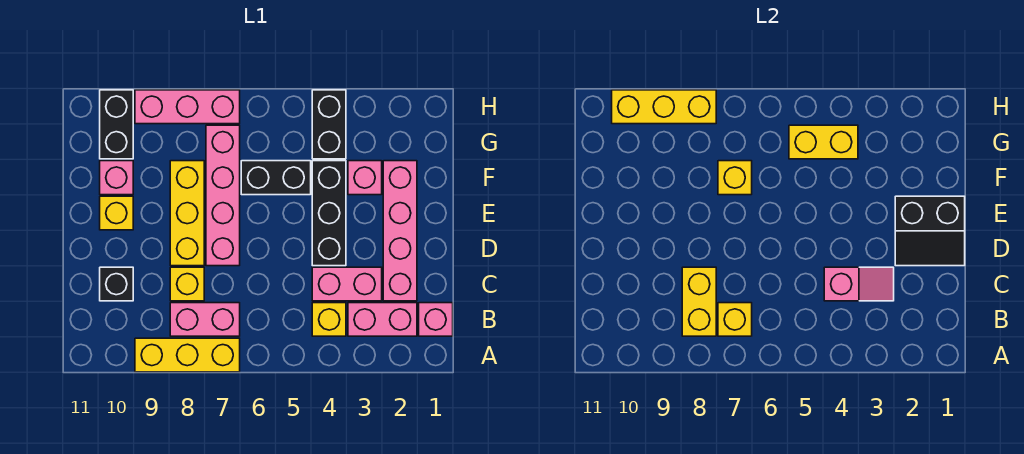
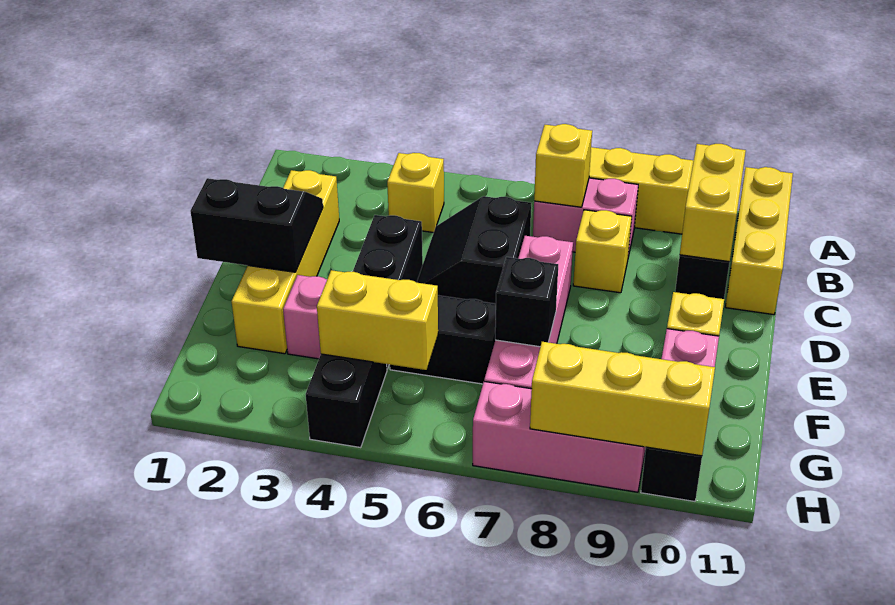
pink 1x1 brick [419,303,453,336] -> none
pink 1x2 brick [348,303,417,336] -> none
yellow 1x2 brick [682,267,716,336] -> yellow 1x2 brick moved to [680,144,746,262]
pink 1x4 brick [383,161,417,301] -> yellow 1x4 brick [232,170,339,354]
pink 1x2 brick [312,267,382,301] -> none
pink 1x2 slope [824,267,894,301] -> none
none -> black 2x2 slope [417,196,531,304]
yellow 1x3 brick [170,161,204,266] -> yellow 1x3 brick moved to [725,167,793,315]
yellow 1x1 brick [718,161,752,195] -> black 1x1 brick [495,257,558,347]

